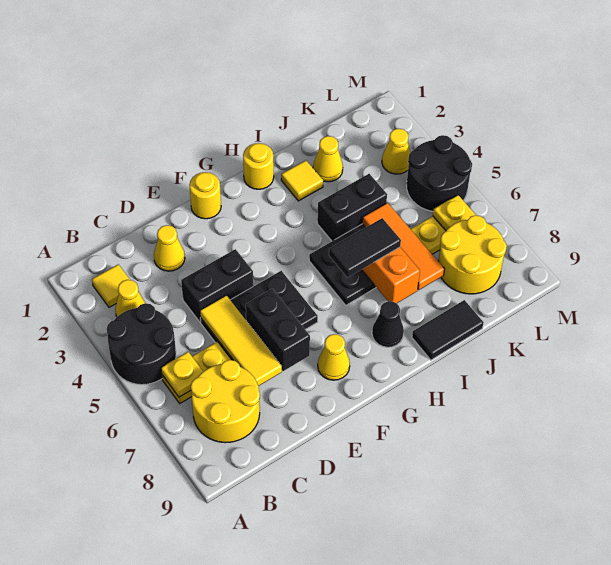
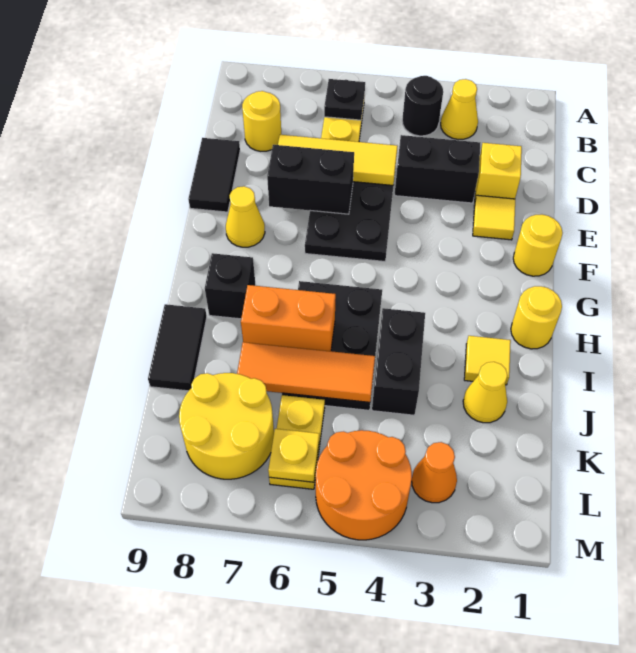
black 2x2 round brick [107,303,176,385] -> black 1x1 round brick [402,76,443,136]
yellow 1x1 tile [92,264,130,307] -> yellow 1x1 tile moved to [473,195,515,240]
yellow 1x1 plate [161,352,203,397] -> black 1x1 plate [324,79,365,120]
yellow 2x2 round brick [191,360,260,443] -> yellow 1x1 round brick [242,91,281,151]
yellow 1x1 cone [154,225,185,271] -> yellow 1x1 brick [475,143,522,200]
black 1x2 brick [181,249,253,322] -> black 1x2 brick turned to [395,135,480,203]
black 1x2 tile [329,218,401,278] -> black 1x2 tile moved to [188,138,240,212]
black 1x1 cone [372,301,404,347] -> black 1x1 brick [205,253,256,319]
yellow 1x1 cone [382,129,410,174] -> orange 1x1 cone [412,442,457,503]
black 2x2 round brick [406,135,472,211] -> orange 2x2 round brick [316,430,412,540]

